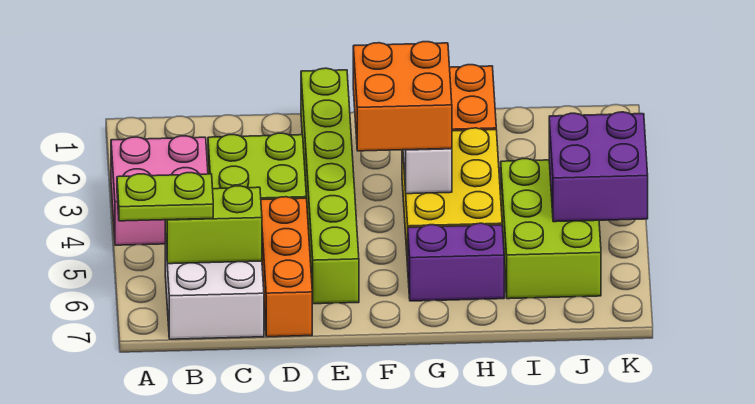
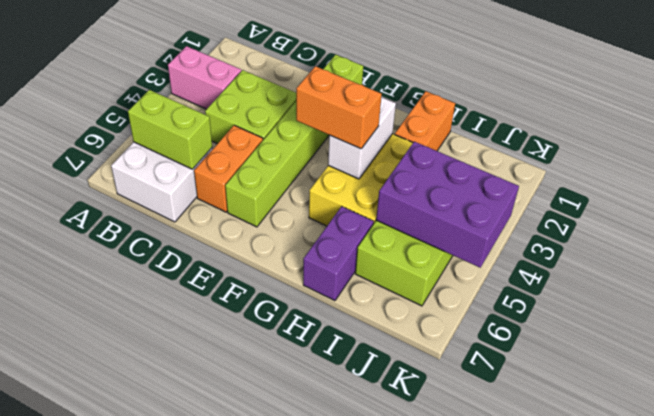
pink 2x2 brick [111,136,208,245] -> pink 1x2 brick [168,46,241,109]
lime 1x2 plate [117,173,213,221] -> none
orange 1x3 brick [261,197,312,337] -> orange 1x2 brick [194,125,263,212]
orange 2x2 brick [353,42,452,151] -> orange 1x2 brick [296,66,382,149]
purple 1x2 brick [408,223,504,301] -> purple 1x2 brick turned to [303,206,374,301]
purple 2x2 brick [549,112,648,222] -> purple 2x3 brick [376,142,519,268]

